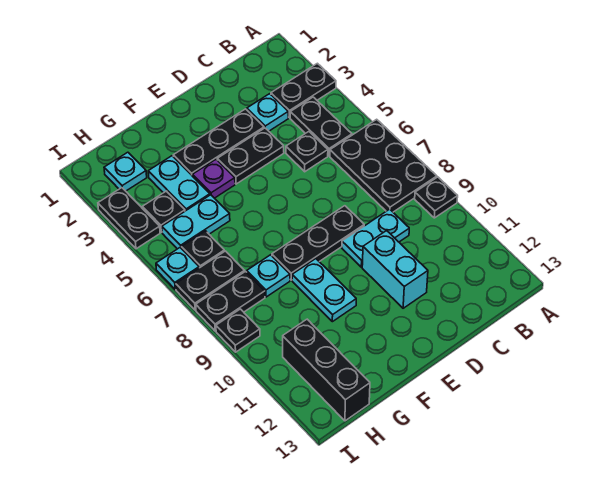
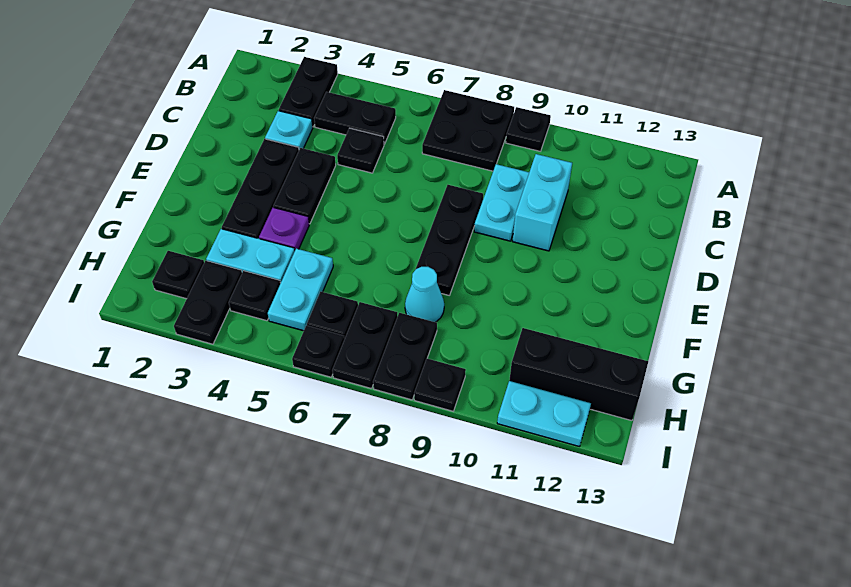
black 2x3 plate [330,119,437,212] -> black 2x2 plate [422,90,514,171]
cyan 1x2 brick [362,231,428,308] -> cyan 1x2 brick turned to [512,154,572,251]
cyan 1x2 plate [292,259,356,322] -> cyan 1x2 plate moved to [497,381,591,447]
cyan 1x1 plate [247,255,290,297] -> cyan 1x1 cone [405,267,444,322]
cyan 1x1 plate [104,152,147,191] -> black 1x1 plate [152,251,204,299]
black 1x2 plate [98,188,160,249] -> black 1x2 plate turned to [174,261,242,344]
cyan 1x1 plate [156,248,199,289] -> black 1x1 plate [292,326,344,377]

